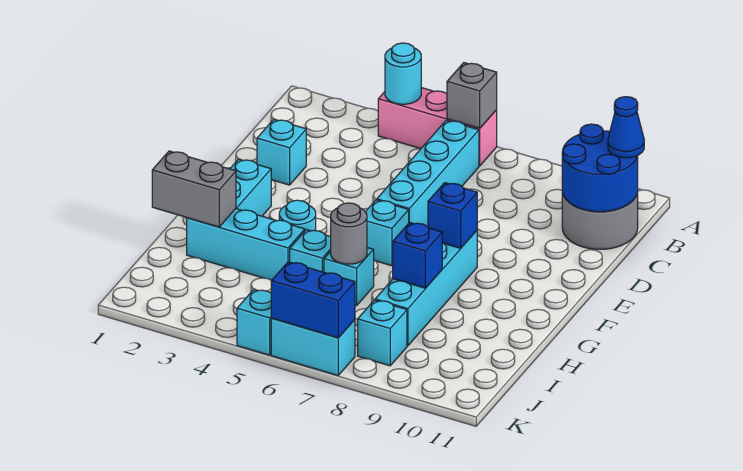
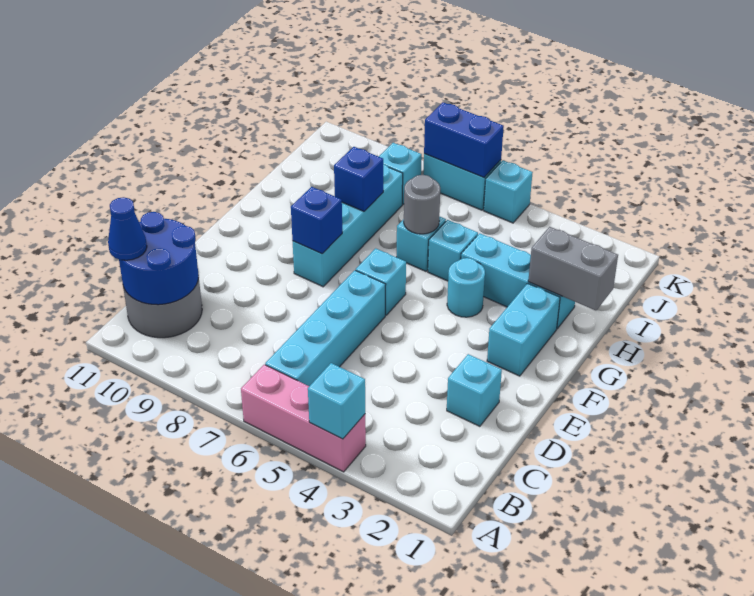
cyan 1x1 round brick [385,43,421,104] -> cyan 1x1 brick [308,363,365,439]
grey 1x1 brick [447,63,497,128] -> none

